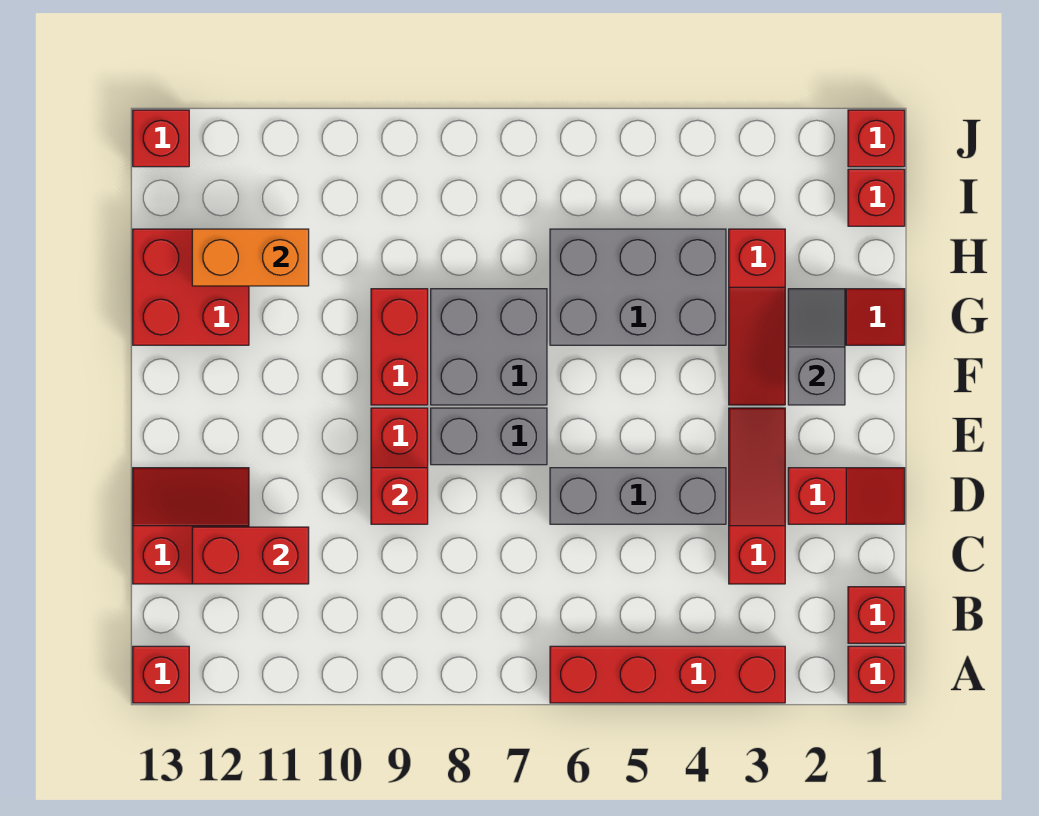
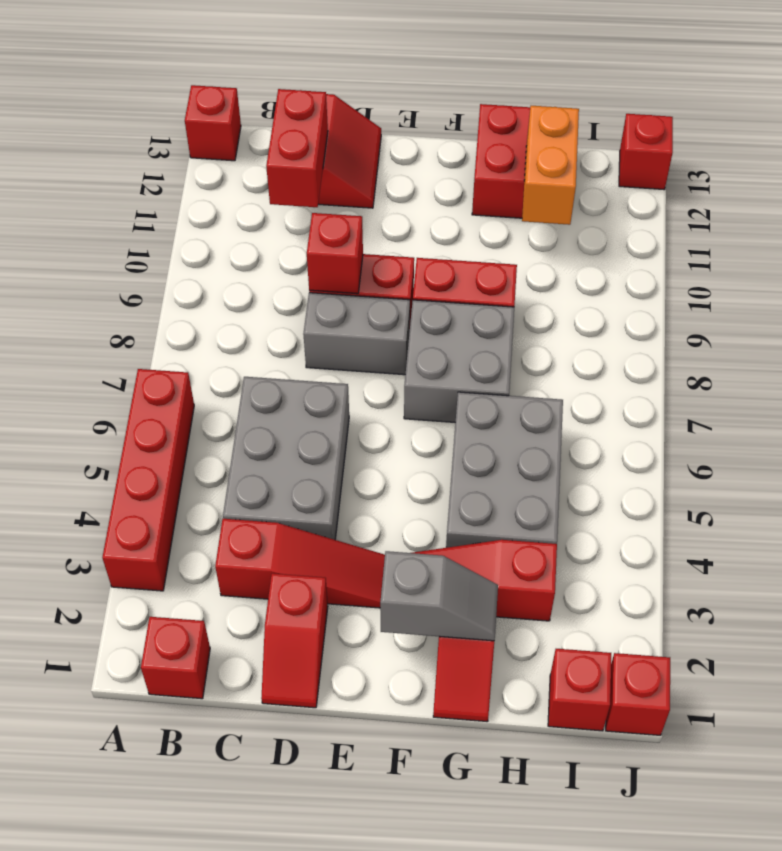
red 1x1 brick [848,646,905,703] -> none
grey 1x3 brick [550,468,726,524] -> grey 2x3 brick [223,377,349,540]
grey 1x2 brick [431,408,547,465] -> grey 1x2 brick turned to [303,293,410,375]

